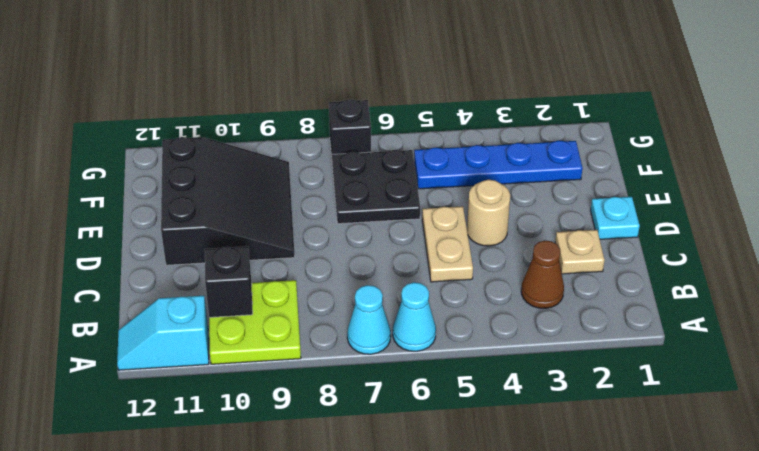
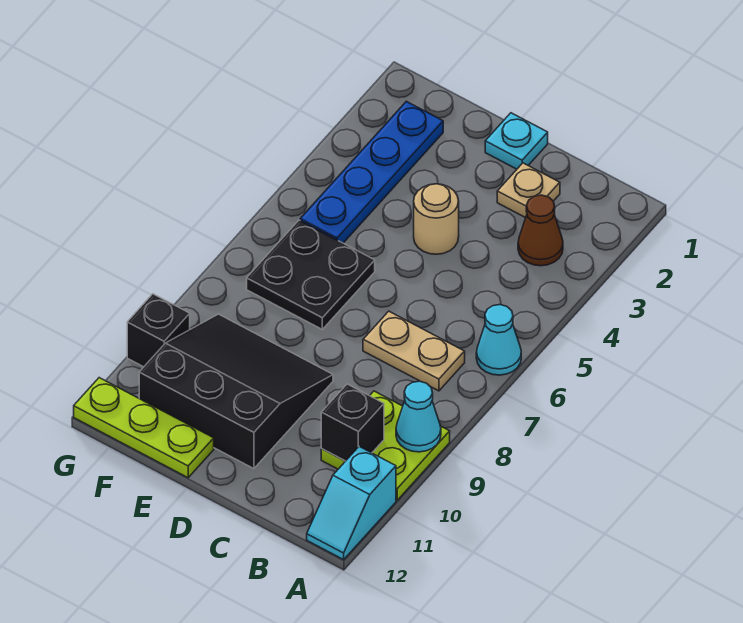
cyan 1x1 cone [347,285,391,354] -> cyan 1x1 cone moved to [396,381,441,452]
tan 1x2 plate [422,206,473,282] -> tan 1x2 plate moved to [363,311,465,391]
none -> lime 1x3 plate [74,378,214,478]
black 1x1 brick [329,99,371,157] -> black 1x1 brick moved to [127,294,190,367]

